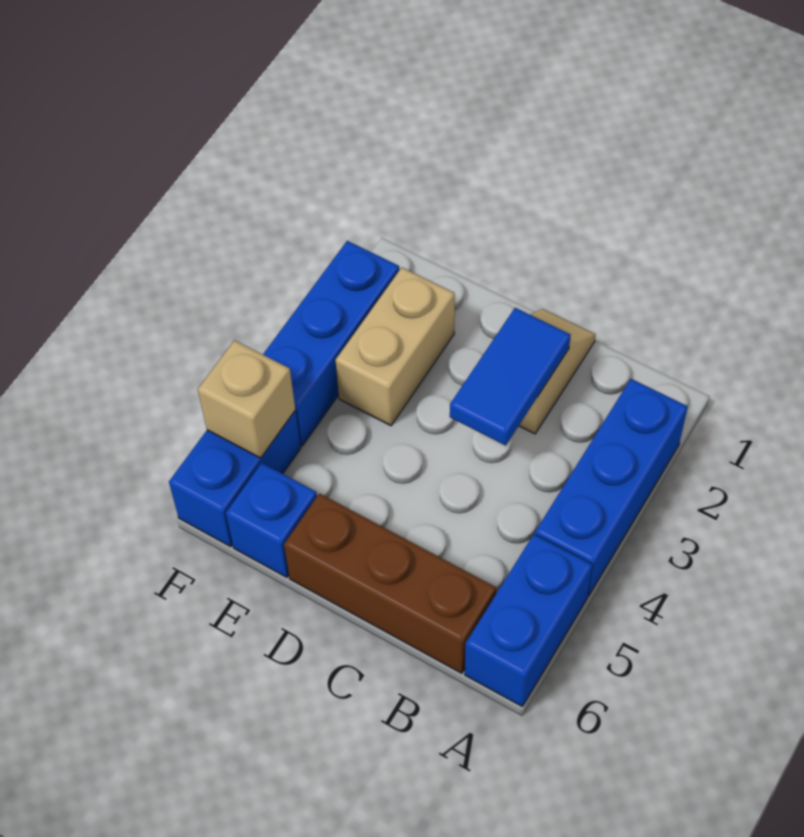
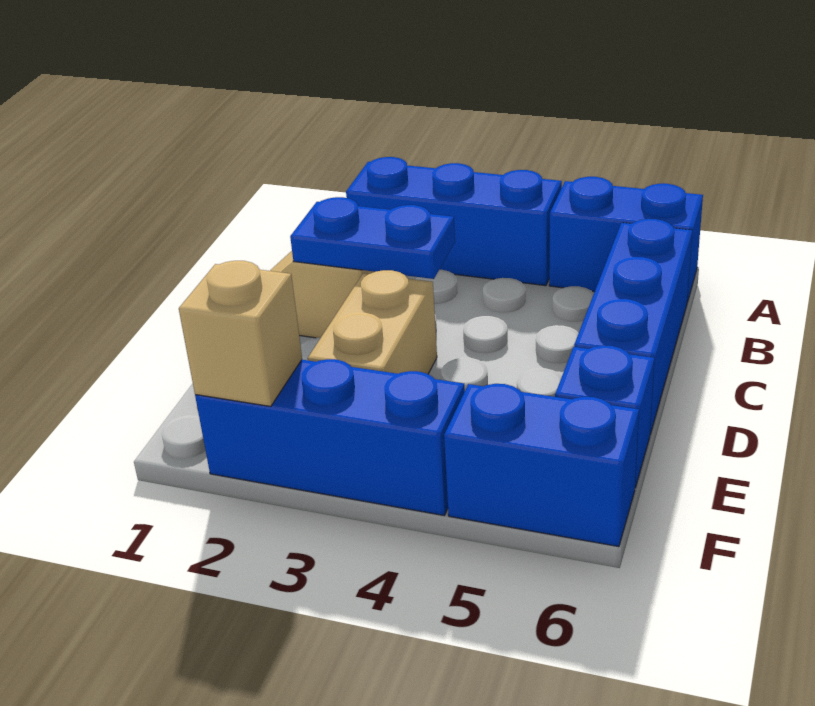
brown 1x3 brick [284,494,496,673] -> blue 1x3 brick [574,219,692,434]
blue 1x2 tile [450,308,571,446] -> blue 1x2 plate [290,197,455,279]
tan 1x2 brick [336,268,455,426] -> tan 1x2 brick turned to [308,270,437,374]
tan 1x1 brick [198,340,295,458] -> tan 1x1 brick moved to [179,261,302,406]

